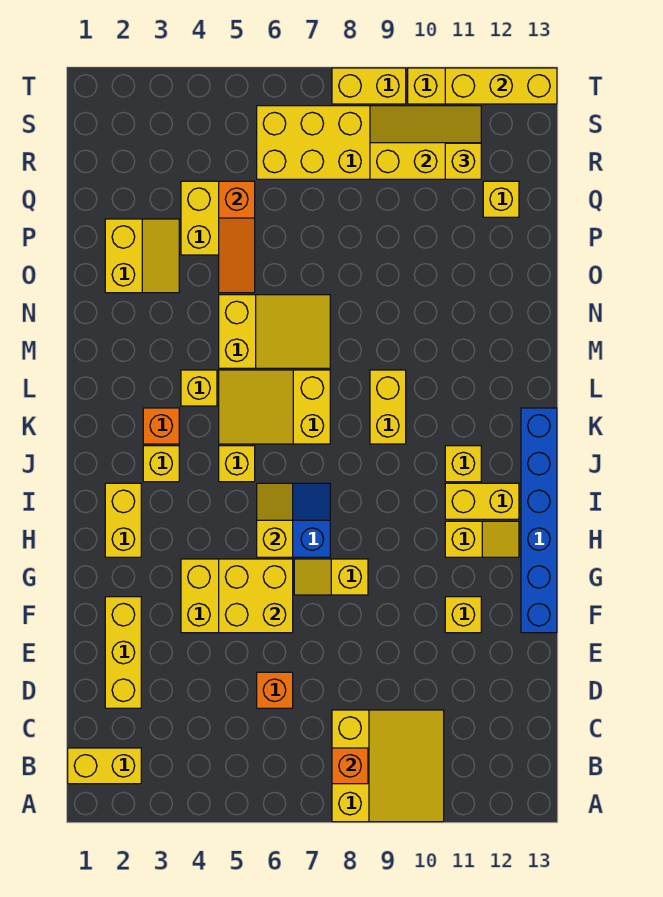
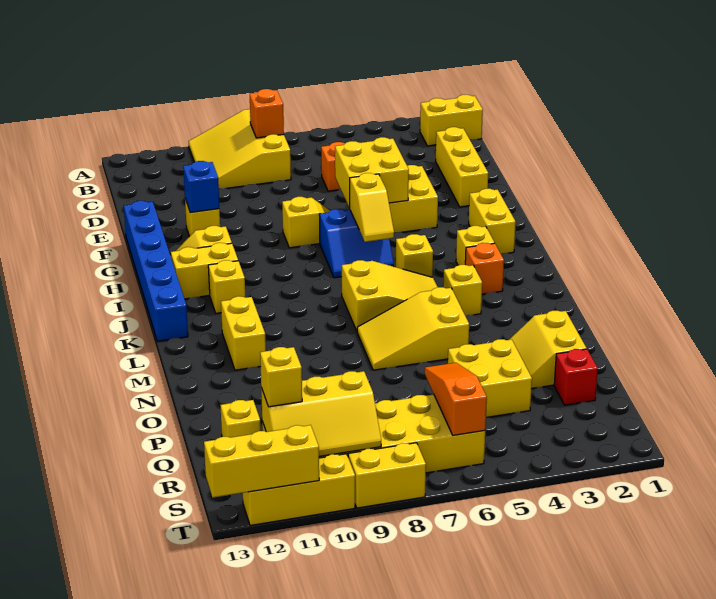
none -> blue 1x1 brick [183,161,219,213]
yellow 1x2 brick [370,370,406,444] -> yellow 1x2 brick moved to [221,296,266,370]
orange 1x3 slope [219,181,255,293] -> orange 1x3 slope moved to [424,363,487,435]
none -> red 1x1 brick [554,349,598,405]

